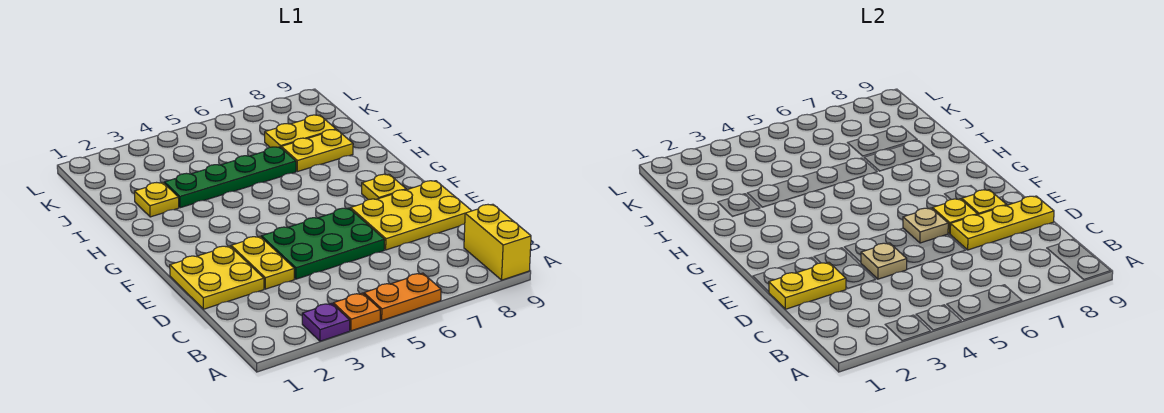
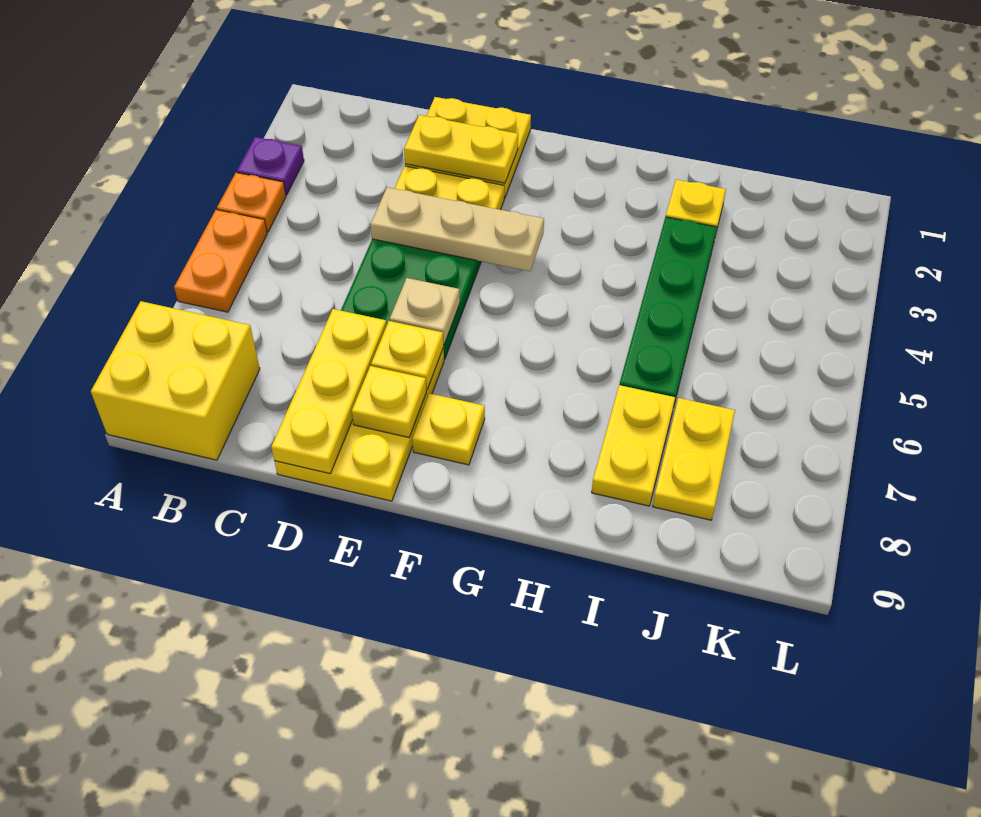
yellow 1x2 brick [464,204,531,280] -> yellow 2x2 brick [91,301,260,460]
yellow 1x2 plate [769,262,846,309] -> yellow 1x2 plate turned to [404,115,518,183]
tan 1x1 plate [861,243,907,279] -> tan 1x3 plate [370,187,544,271]

